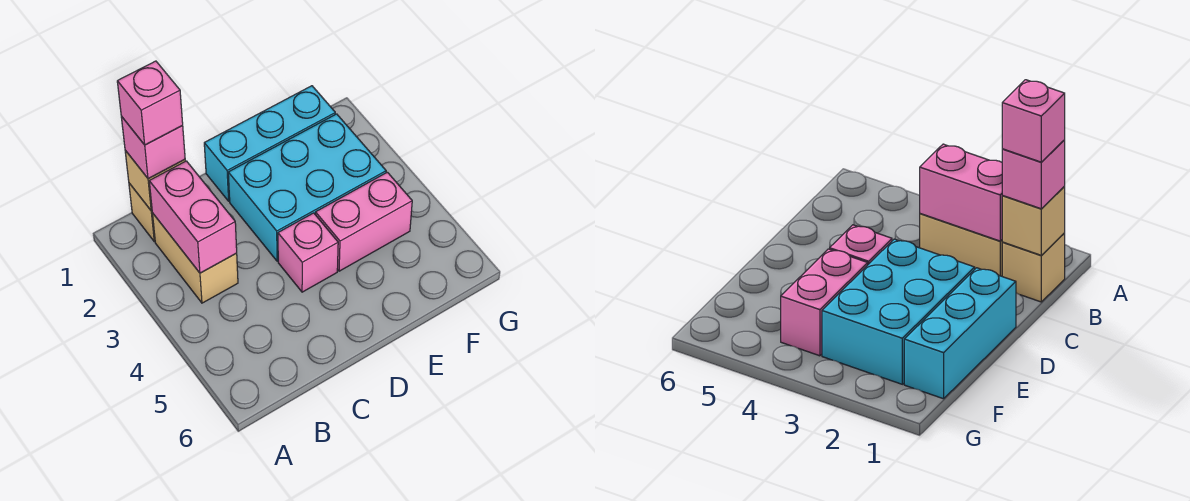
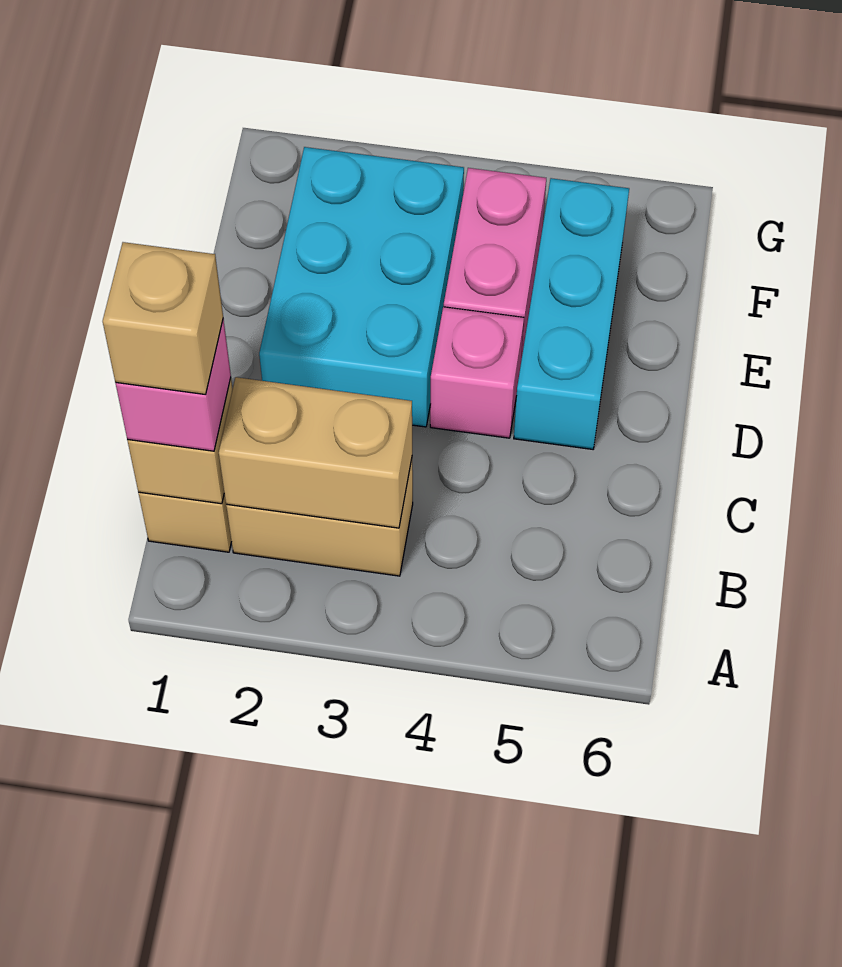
pink 1x1 brick [117,61,183,145] -> tan 1x1 brick [103,242,223,394]
pink 1x2 brick [149,161,237,273] -> tan 1x2 brick [219,377,412,528]
cyan 1x3 brick [204,86,335,201] -> cyan 1x3 brick moved to [514,178,629,449]

